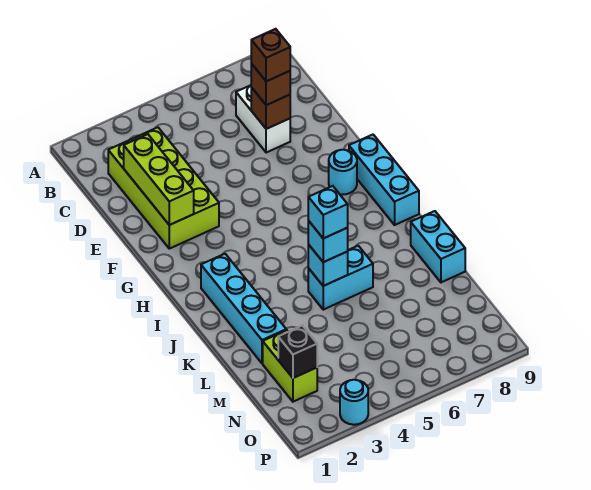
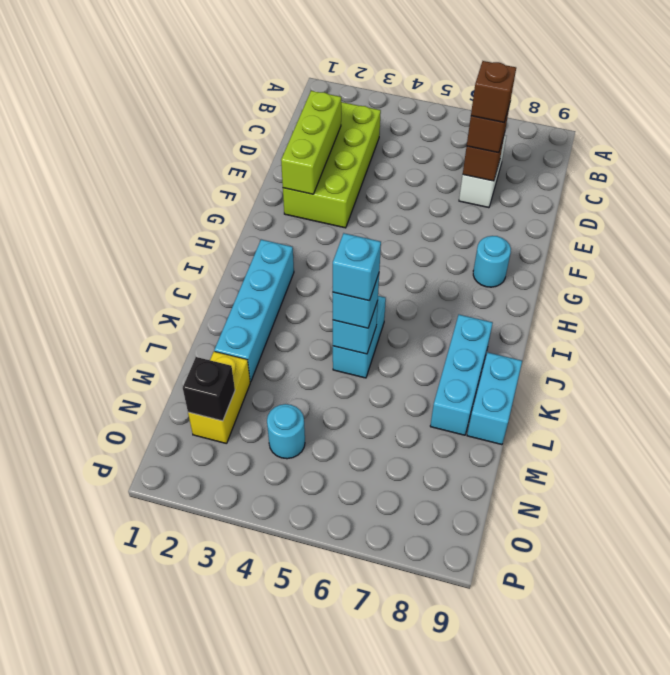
cyan 1x3 brick [349,135,419,225] -> cyan 1x3 brick moved to [430,315,493,435]
cyan 1x2 brick [308,246,373,310] -> cyan 1x2 brick turned to [333,296,386,378]
lime 1x2 brick [263,330,317,402] -> yellow 1x2 brick [188,352,250,444]
cyan 1x1 round brick [340,380,368,425] -> cyan 1x1 round brick moved to [267,404,305,459]

